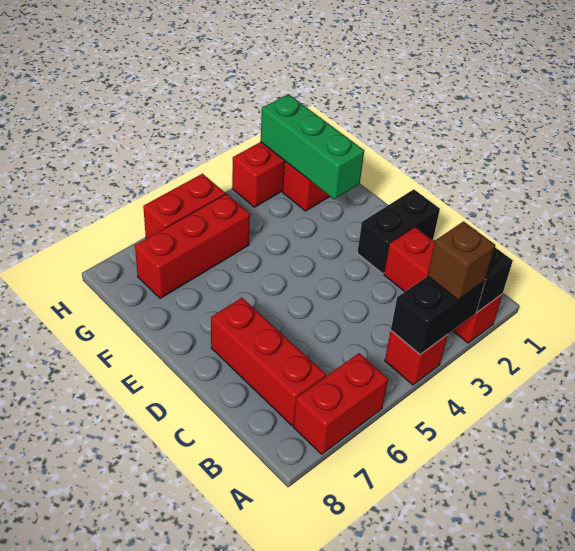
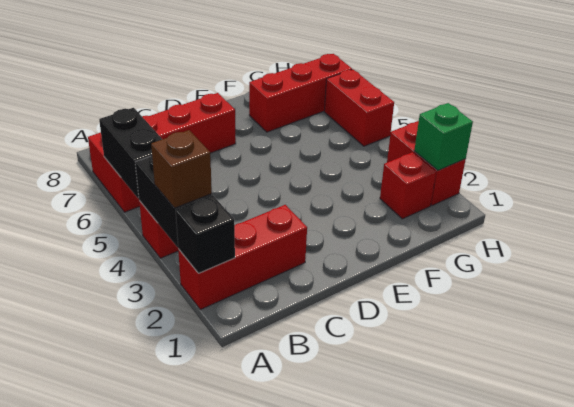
black 1x2 brick [357,189,440,274] -> black 1x2 brick moved to [99,108,162,199]
green 1x3 brick [261,94,364,199] -> green 1x1 brick [414,103,473,170]
red 1x3 brick [135,194,250,298] -> red 1x3 brick turned to [249,54,352,132]

